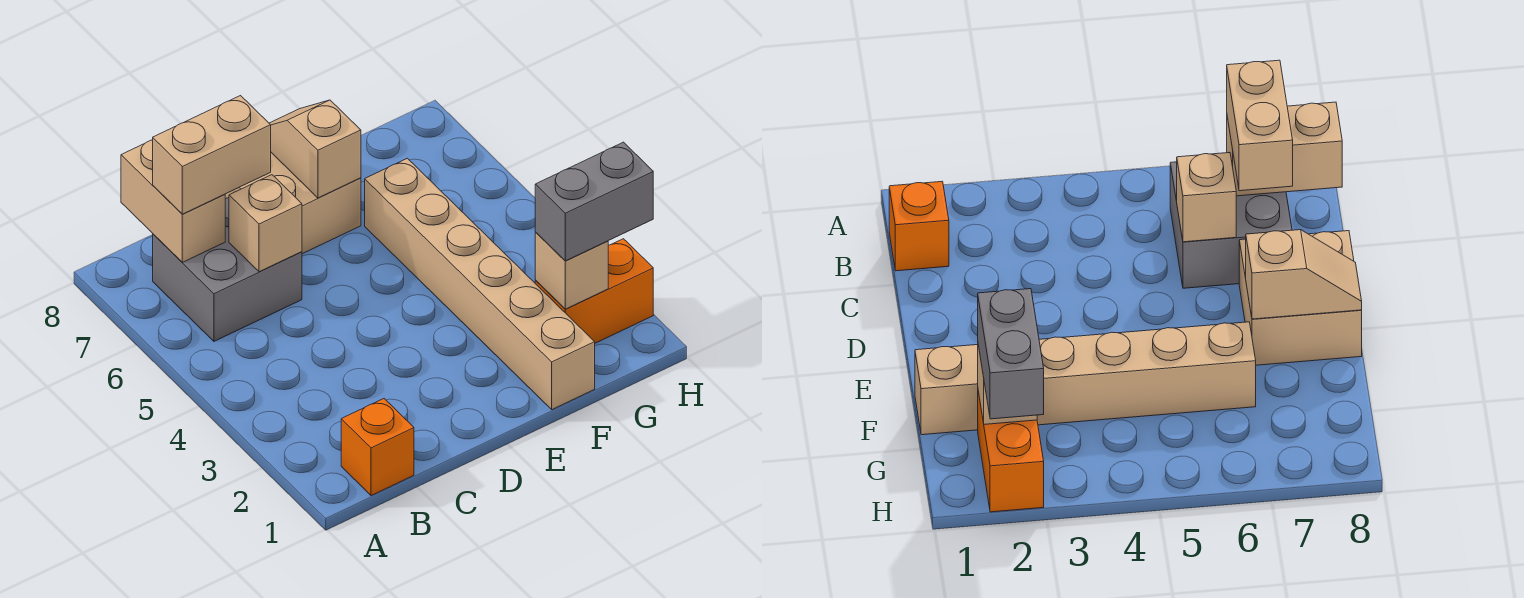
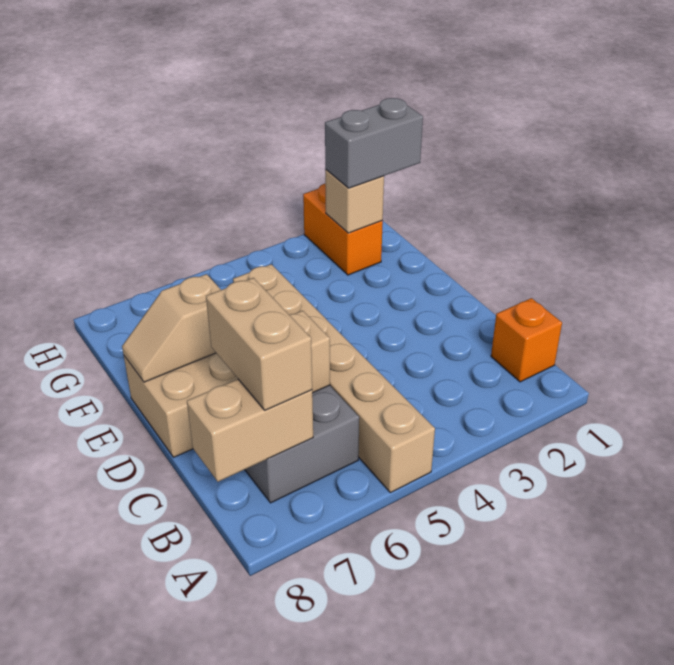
tan 1x6 brick [365,158,595,410] -> tan 1x6 brick turned to [233,264,435,493]
grey 1x2 brick [535,142,653,261] -> grey 1x2 brick turned to [325,98,423,188]

